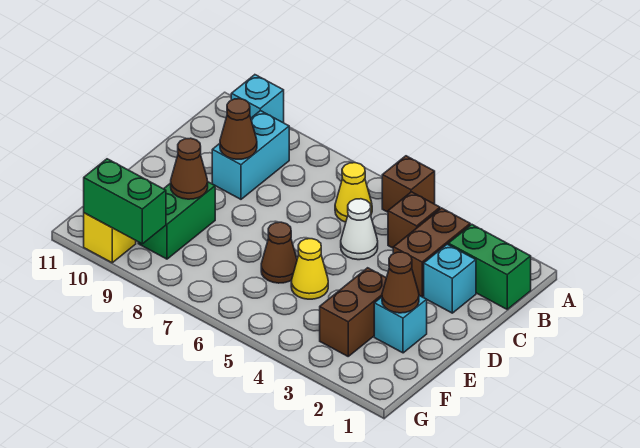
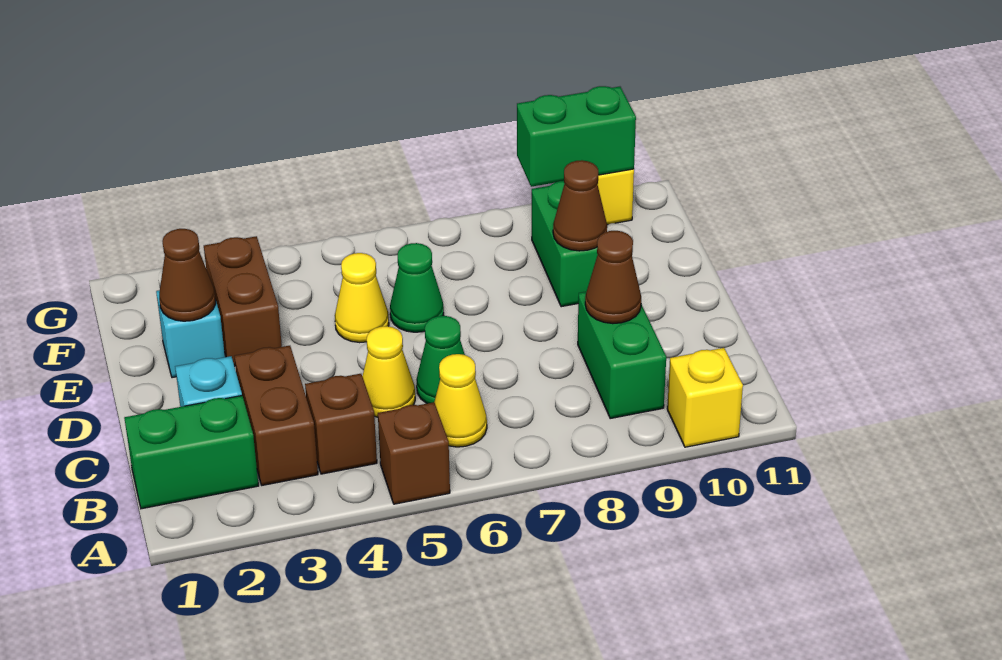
cyan 1x1 brick [231,75,284,123] -> yellow 1x1 brick [667,348,743,447]
cyan 1x2 brick [212,111,289,199] -> green 1x2 brick [578,292,666,419]
white 1x1 cone [341,199,378,260] -> yellow 1x1 cone [362,326,415,417]
none -> green 1x1 cone [416,316,465,404]
brown 1x1 cone [261,222,297,283] -> green 1x1 cone [390,243,444,332]

